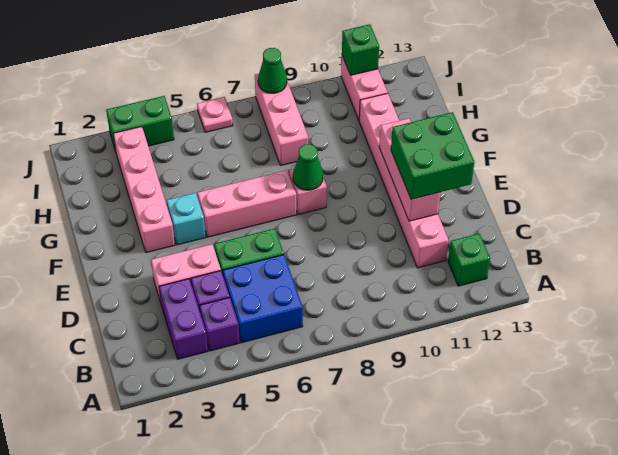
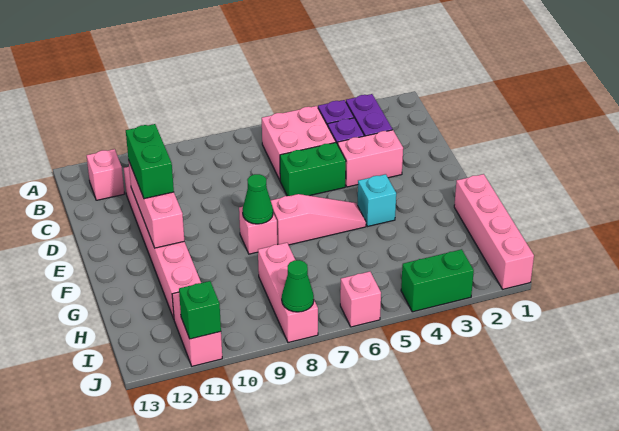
blue 2x2 brick [223,255,303,343] -> pink 2x2 brick [262,106,336,180]
green 1x1 brick [448,234,490,286] -> pink 1x1 brick [86,149,124,200]
green 2x2 brick [391,112,474,199] -> green 1x2 brick [126,124,174,199]
pink 1x4 brick [113,127,175,253] -> pink 1x4 brick moved to [454,174,534,289]
pink 1x3 brick [198,170,297,237] -> pink 1x3 slope [271,194,366,245]
pink 1x1 plate [197,97,233,132] -> pink 1x1 brick [340,272,381,327]

